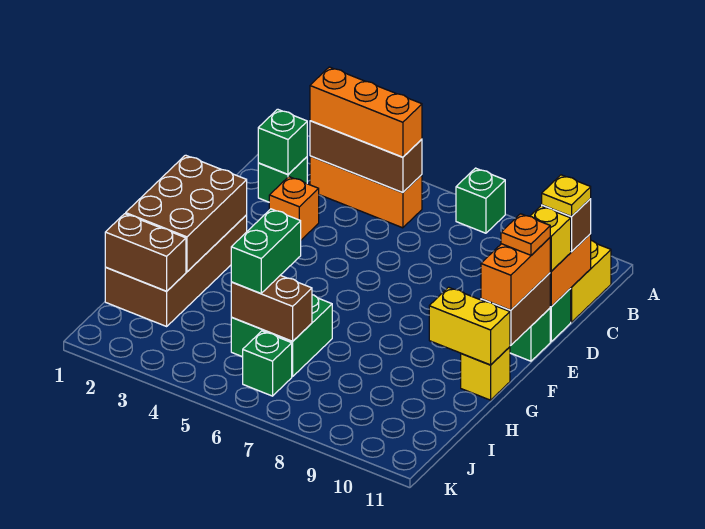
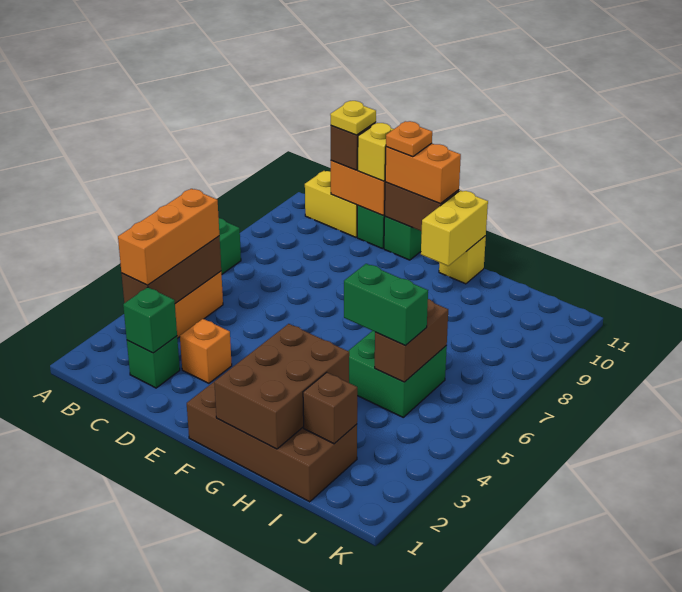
brown 2x3 brick [126,155,247,272] -> brown 2x3 brick turned to [214,324,349,449]
brown 1x2 brick [105,214,186,291] -> brown 1x1 brick [303,372,357,444]
green 1x1 brick [243,331,292,396] -> none

